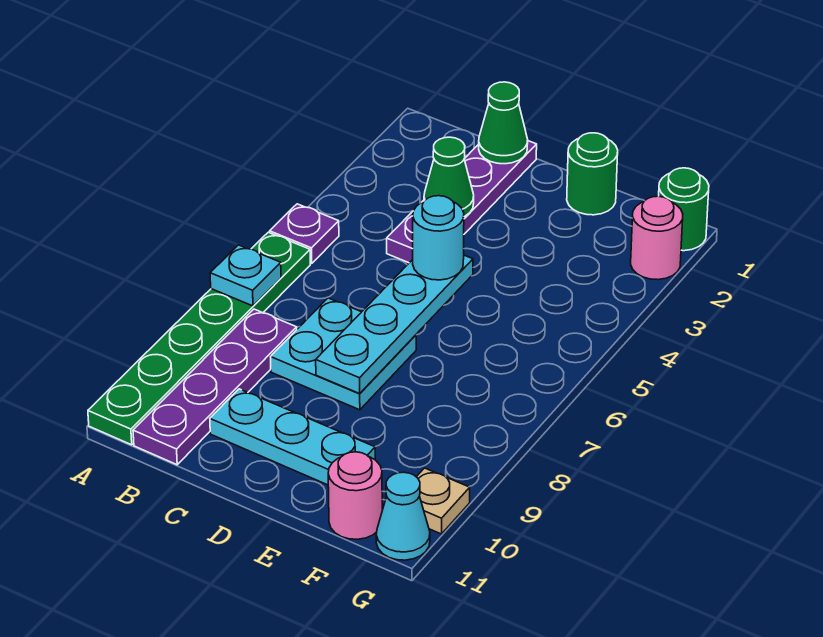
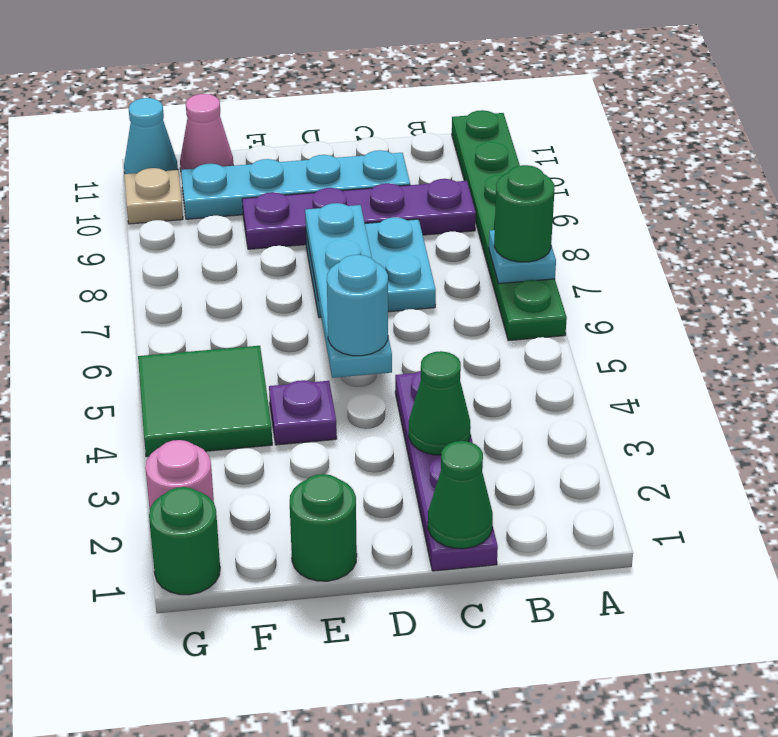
purple 1x1 plate [270,204,339,263] -> purple 1x1 plate moved to [269,380,337,445]
none -> green 1x1 round brick [494,165,555,262]
purple 1x4 plate [133,309,297,465] -> purple 1x4 plate turned to [242,179,476,249]
cyan 1x3 plate [210,389,375,485] -> cyan 1x4 plate [181,150,410,219]
none -> green 2x2 tile [138,346,272,457]
pink 1x1 round brick [328,452,382,539] -> pink 1x1 cone [180,94,233,170]

